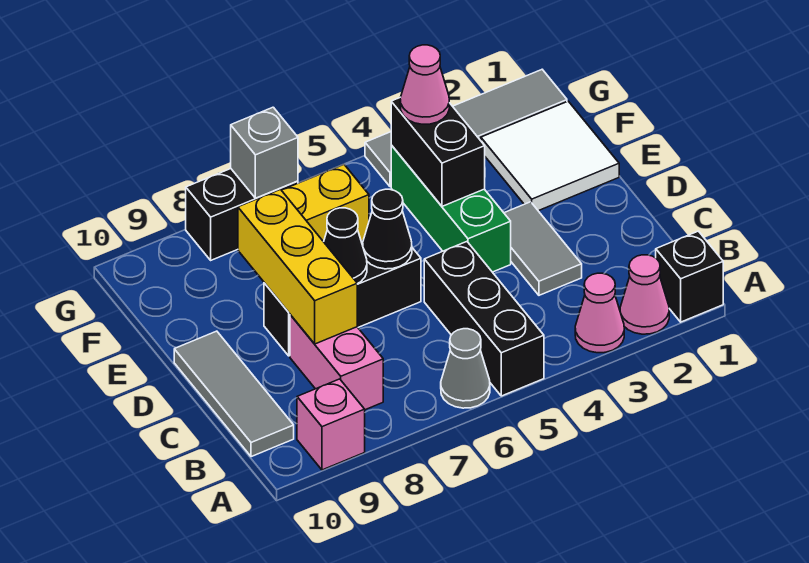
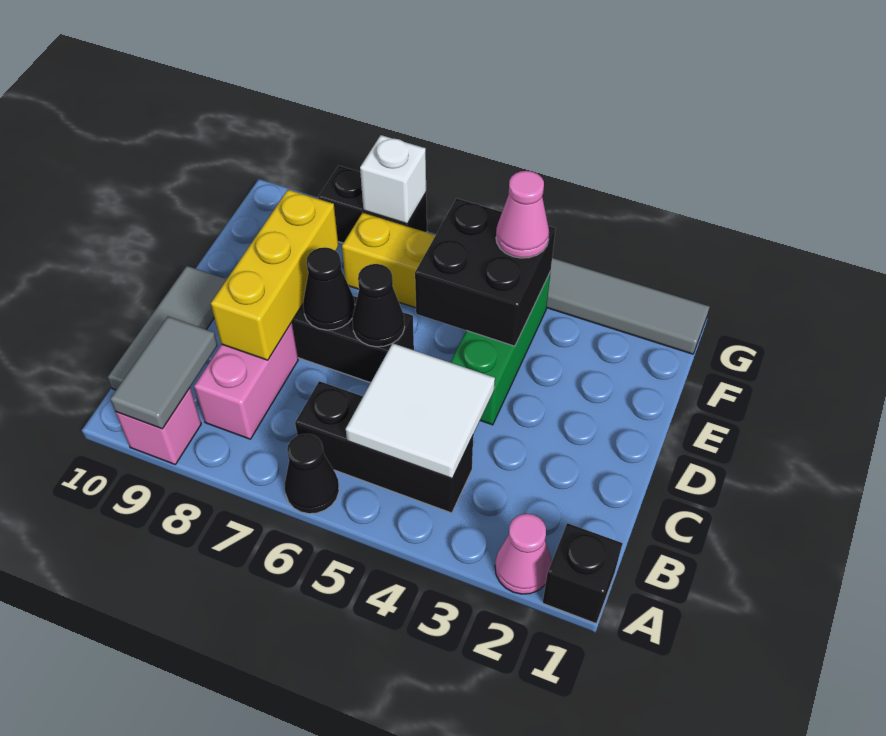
pink 1x1 cone [575,273,624,353] -> none
black 1x3 brick [424,242,544,396] -> black 1x3 brick turned to [295,381,473,513]
grey 1x1 cone [441,329,490,408] -> black 1x1 cone [285,434,339,514]
grey 1x2 tile [504,202,582,295] -> grey 1x2 tile moved to [110,317,217,429]
white 2x2 tile [481,101,619,211] -> white 2x2 tile moved to [346,343,495,479]
black 1x2 brick [391,98,485,206] -> black 2x2 brick [415,198,556,346]
grey 1x1 brick [231,107,298,198] -> white 1x1 brick [360,135,426,224]

